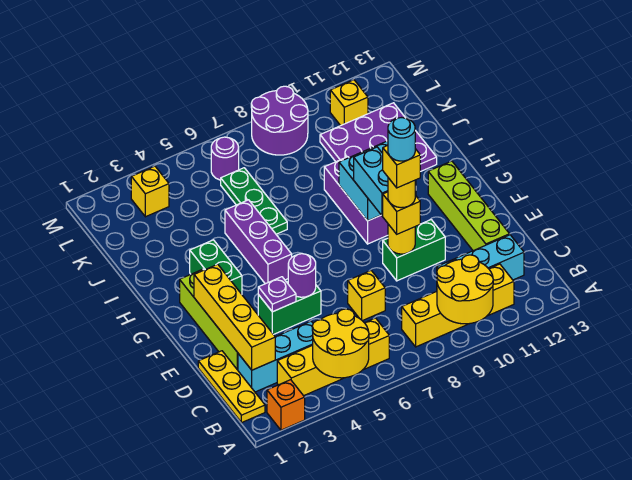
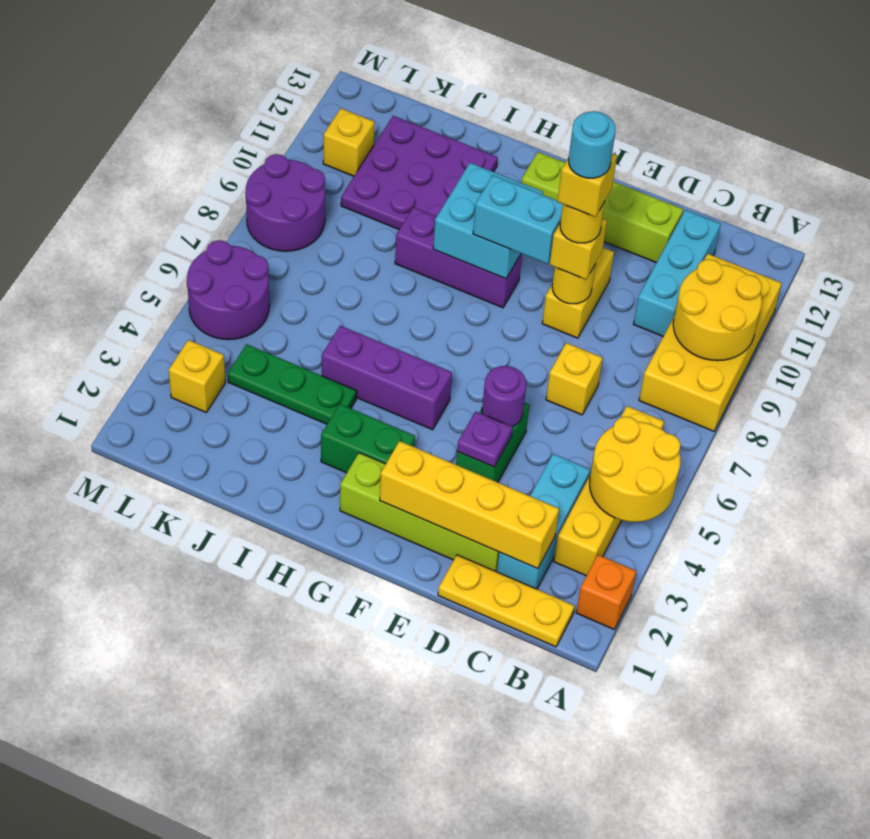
yellow 1x4 brick [402,264,514,347] -> yellow 2x4 brick [639,254,782,431]
green 1x2 brick [383,220,445,281] -> yellow 1x2 brick [542,248,614,338]
green 1x3 plate [221,168,287,234] -> green 1x3 plate moved to [228,344,357,424]
purple 1x1 round brick [211,137,239,180] -> purple 2x2 round brick [187,240,269,340]

